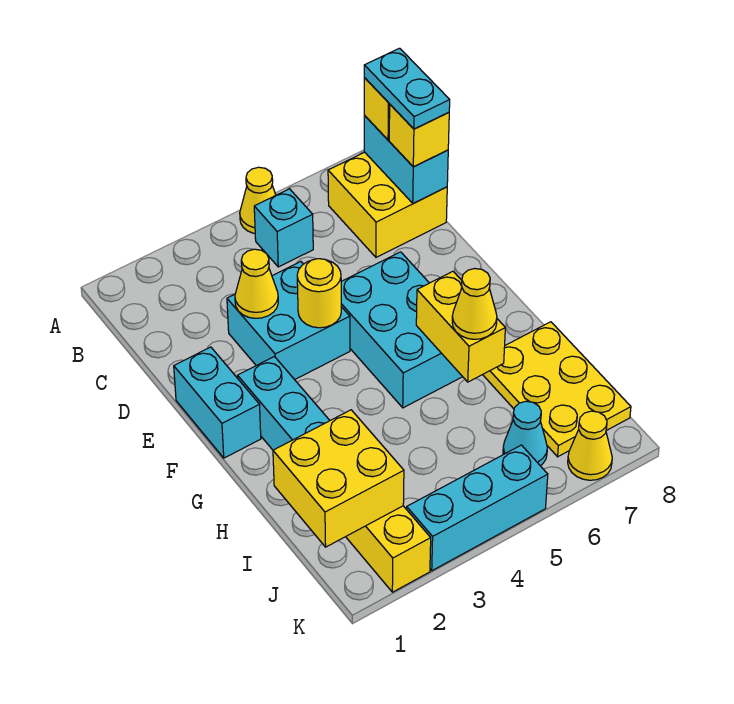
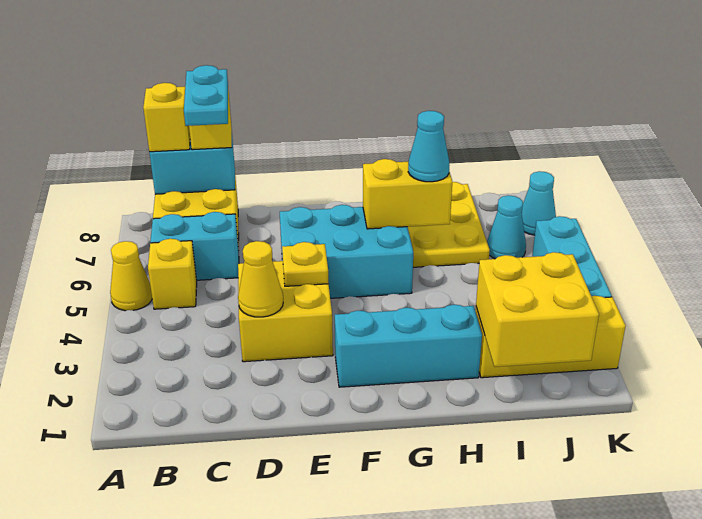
cyan 1x1 brick [254,189,313,267] -> yellow 1x1 brick [148,239,197,309]
cyan 1x2 plate [364,48,450,129] -> cyan 1x2 plate turned to [184,65,228,126]
cyan 2x2 brick [227,262,350,380] -> yellow 2x2 brick [238,261,333,362]
cyan 1x2 brick [174,347,261,458] -> cyan 1x2 brick moved to [150,212,239,280]
yellow 1x1 round brick [297,259,341,328] -> yellow 1x1 plate [282,242,329,286]
yellow 1x1 cone [452,269,497,339] -> cyan 1x1 cone [408,111,449,182]
yellow 2x3 plate [483,322,631,457] -> yellow 2x3 plate turned to [408,182,490,267]
yellow 1x1 cone [568,411,612,480] -> cyan 1x1 cone [522,171,556,235]

